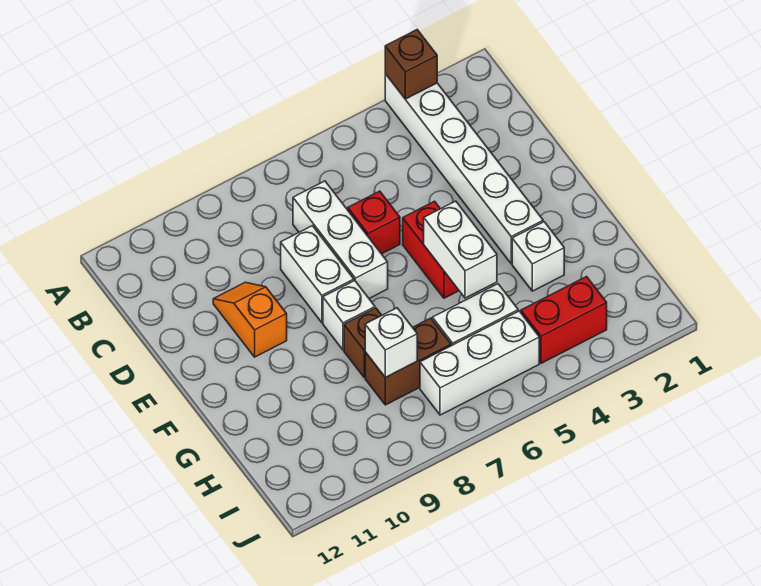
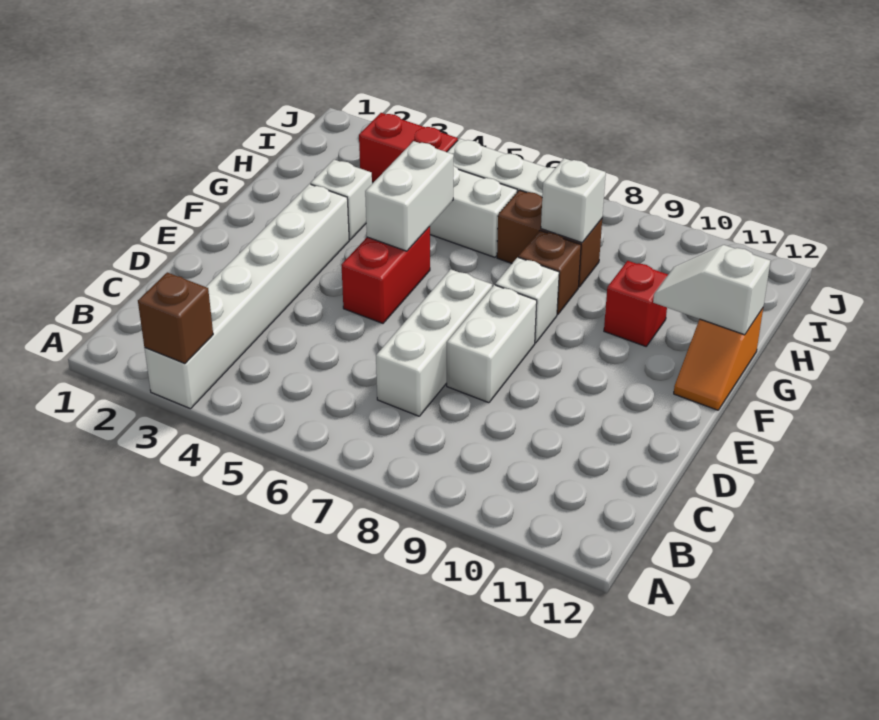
red 1x1 brick [348,191,400,254] -> red 1x1 brick moved to [604,261,668,346]
orange 1x2 slope [213,282,287,357] -> orange 1x2 slope moved to [674,308,763,410]
none -> white 1x2 slope [653,245,770,335]

